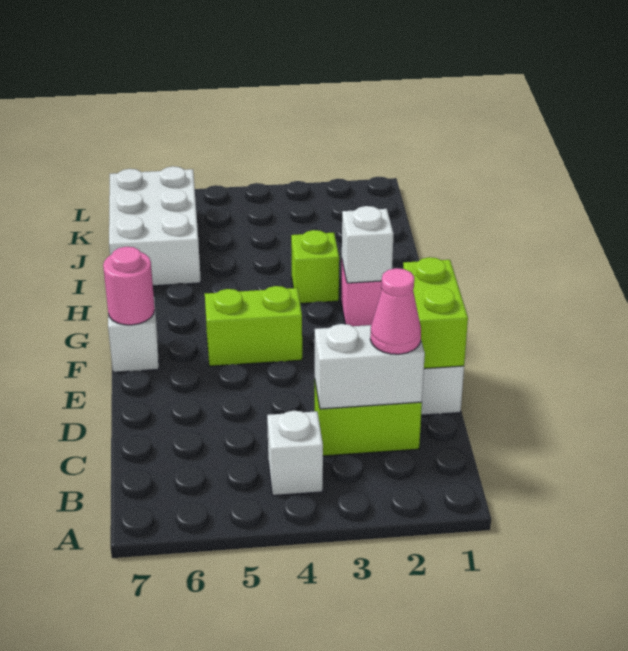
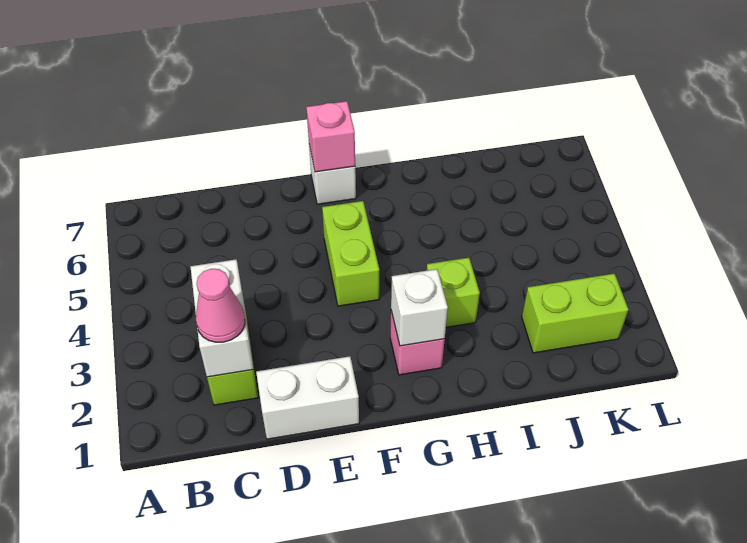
white 1x1 brick [267,411,323,495] -> none
lime 1x2 brick [403,257,468,369] -> lime 1x2 brick moved to [522,274,629,353]
pink 1x1 round brick [103,247,155,325] -> pink 1x1 brick [306,101,355,172]
white 2x3 brick [109,166,201,286] -> none

